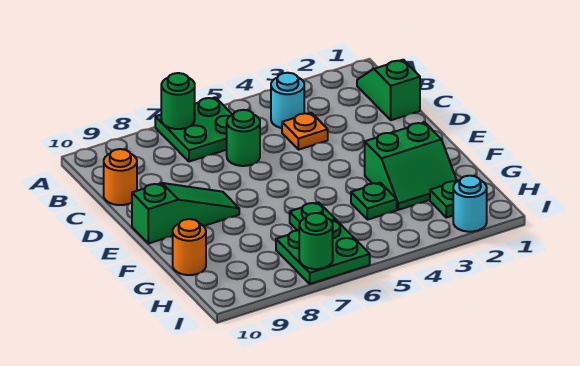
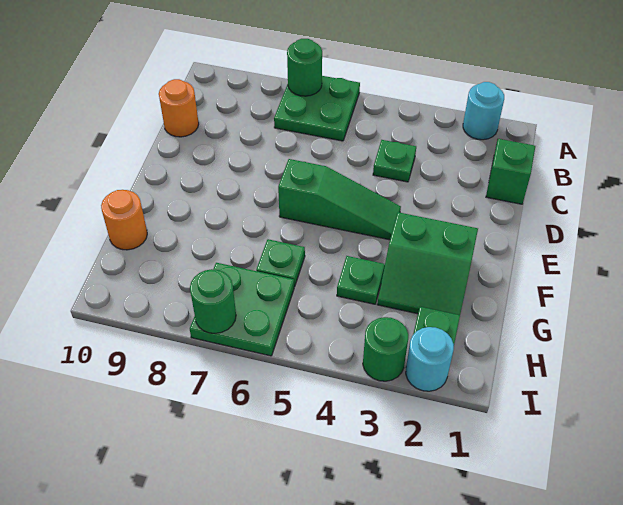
cyan 1x1 round brick [271,73,304,128] -> cyan 1x1 round brick moved to [463,82,504,140]
orange 1x1 plate [282,113,328,150] -> green 1x1 plate [373,140,416,182]
green 1x1 round brick [227,110,260,166] -> green 1x1 round brick moved to [363,317,408,381]
green 1x3 slope [132,183,239,243] -> green 1x3 slope moved to [278,159,401,240]

